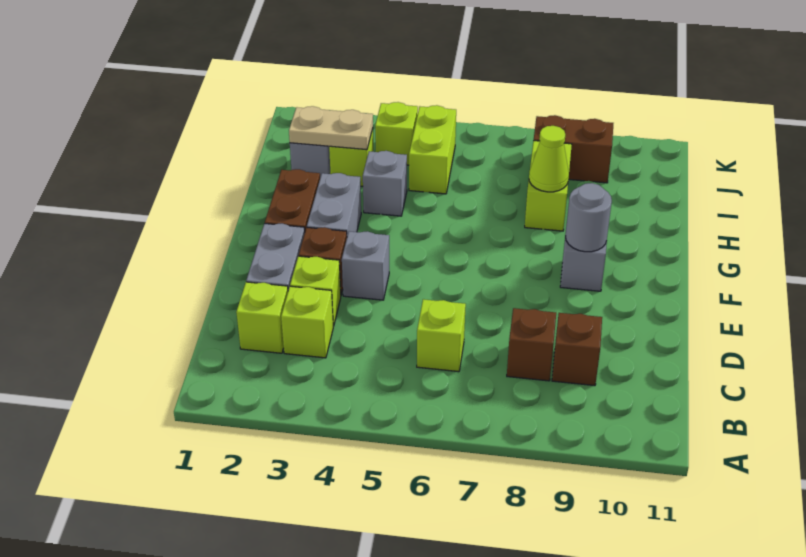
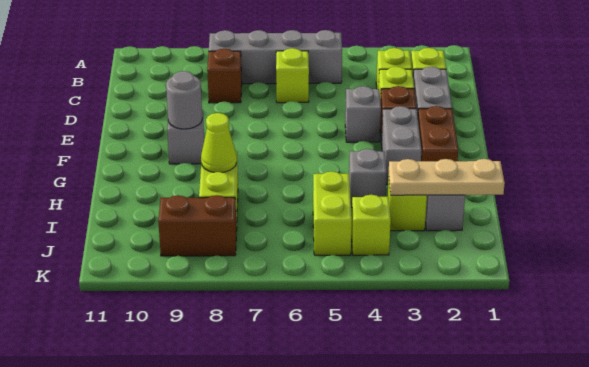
none -> grey 1x4 brick [209,30,342,84]
brown 1x1 brick [552,313,602,386] -> none
tan 1x2 plate [289,106,373,150] -> tan 1x3 plate [389,159,505,195]

